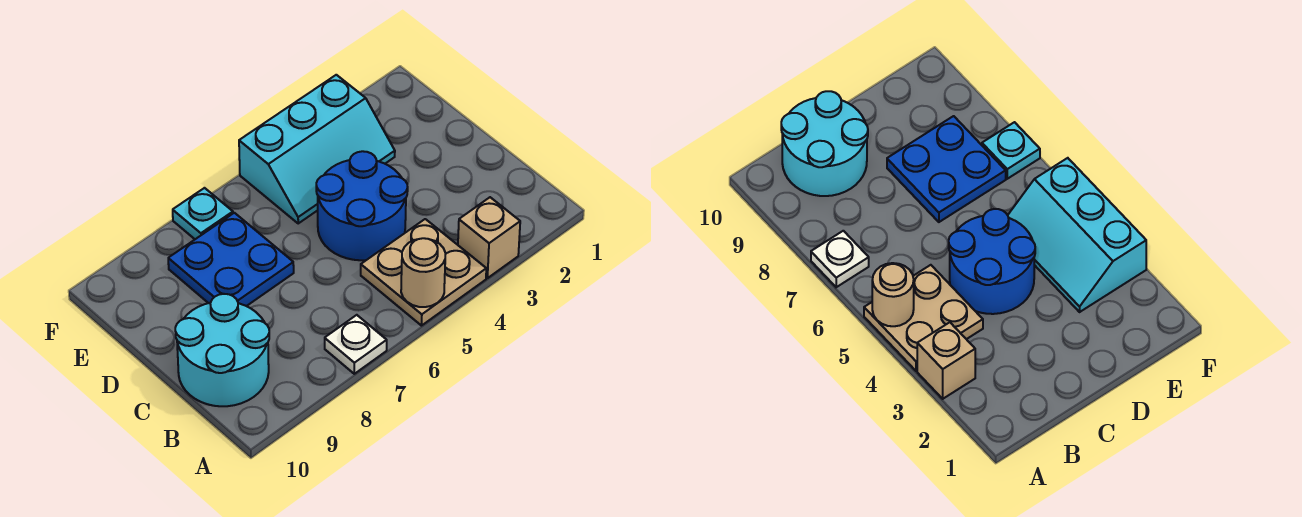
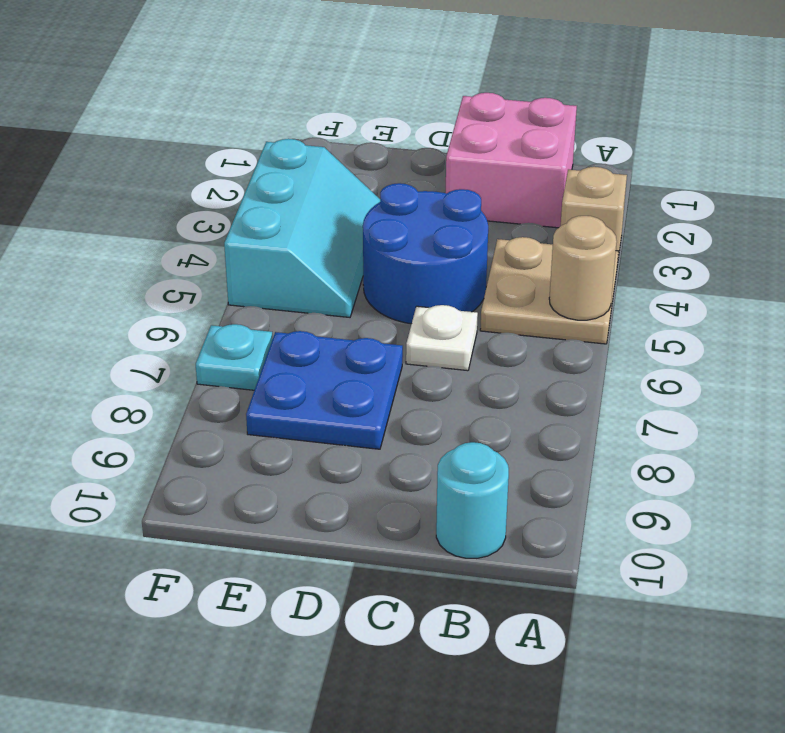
white 1x1 plate [325,315,387,374] -> white 1x1 plate moved to [406,305,478,371]
none -> pink 2x2 brick [446,93,577,228]
cyan 2x2 round brick [175,294,269,406] -> cyan 1x1 round brick [436,442,509,558]

